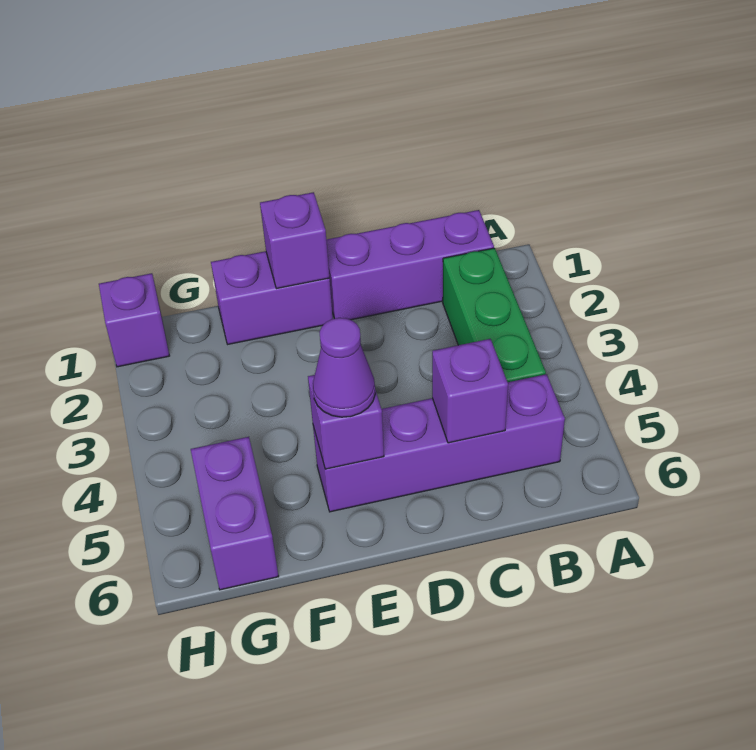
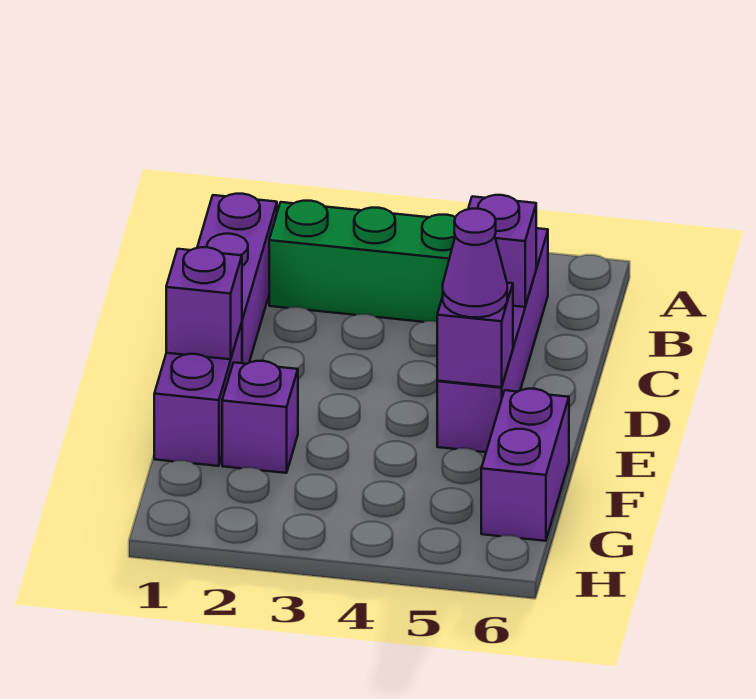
purple 1x2 brick [191,437,279,590] -> purple 1x2 brick turned to [481,389,569,541]
purple 1x1 brick [99,273,169,367] -> purple 1x1 brick moved to [222,361,298,473]

